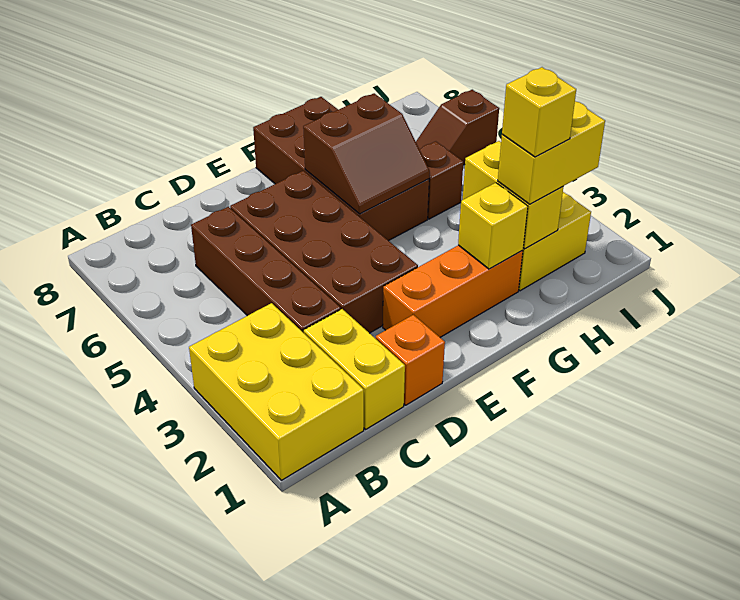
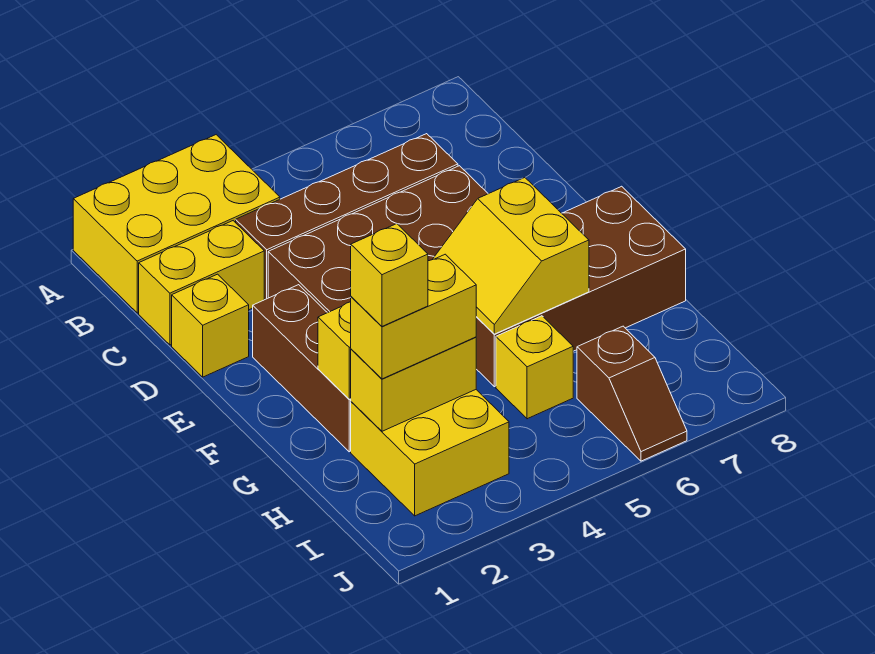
orange 1x1 brick [376,315,445,405] -> yellow 1x1 brick [172,274,249,377]
orange 1x3 brick [383,245,523,337] -> brown 1x3 brick [253,285,351,452]
brown 2x2 slope [303,93,430,214] -> yellow 2x2 slope [432,178,589,334]
yellow 1x2 brick [498,101,605,204] -> yellow 1x2 brick turned to [351,254,476,379]
brown 1x1 brick [419,141,463,219] -> yellow 1x1 brick [496,316,573,419]
brown 1x2 slope [416,90,499,165] -> brown 1x2 slope turned to [577,326,687,461]

